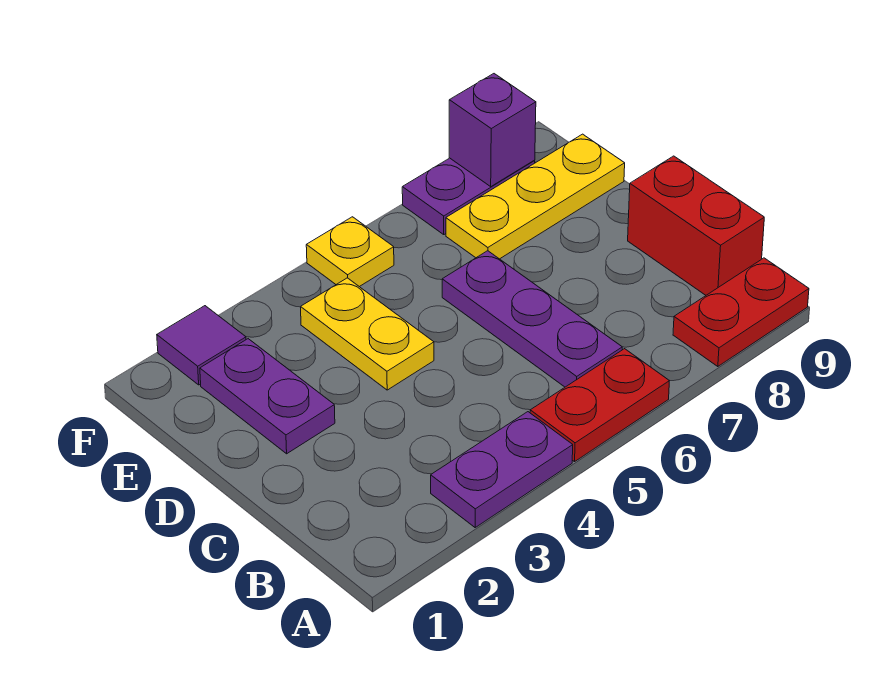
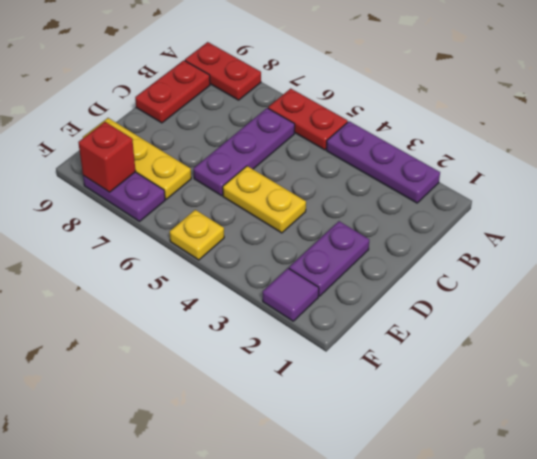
purple 1x2 plate [431,412,573,527] -> purple 1x3 plate [326,121,440,203]
red 1x2 brick [628,156,764,295] -> red 1x2 plate [135,60,210,123]
yellow 1x2 plate [301,278,434,390] -> yellow 1x2 plate turned to [223,166,306,233]
purple 1x1 brick [449,74,536,186] -> red 1x1 brick [78,122,136,192]

